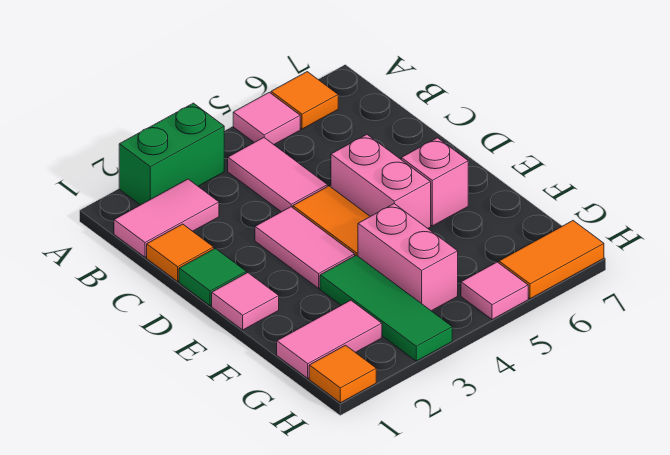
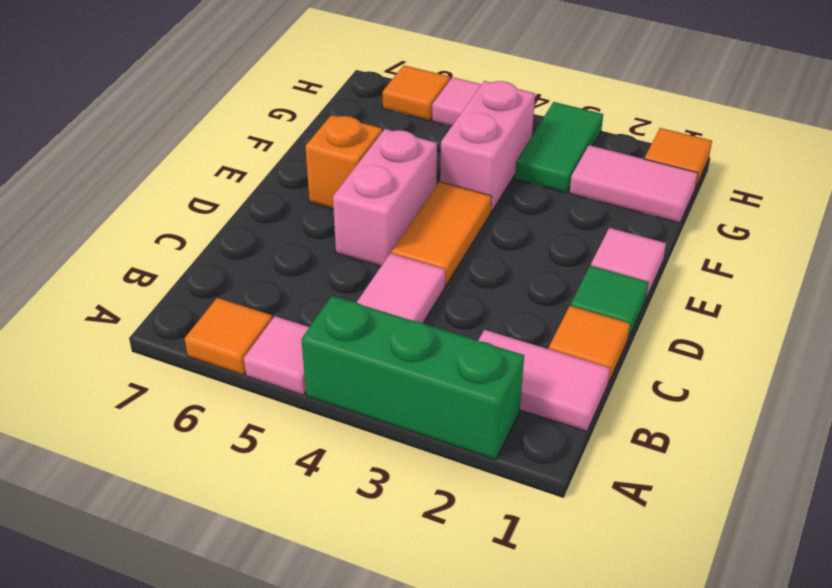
green 1x2 brick [119,103,224,205] -> green 1x3 brick [301,296,524,460]
pink 1x2 tile [255,207,355,288] -> none
pink 1x1 brick [401,138,468,226] -> orange 1x1 brick [305,115,382,209]
green 1x3 tile [320,255,452,361] -> green 1x2 tile [515,102,603,193]
orange 1x2 tile [499,221,604,299] -> orange 1x1 tile [383,65,450,121]

